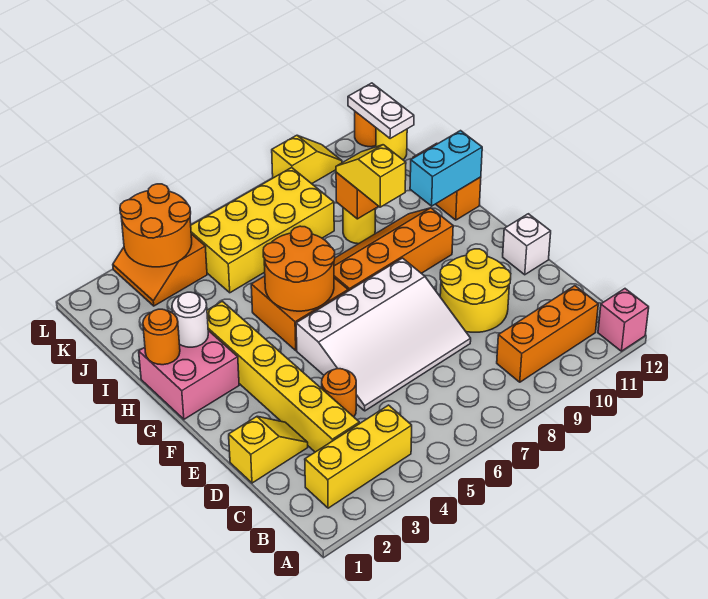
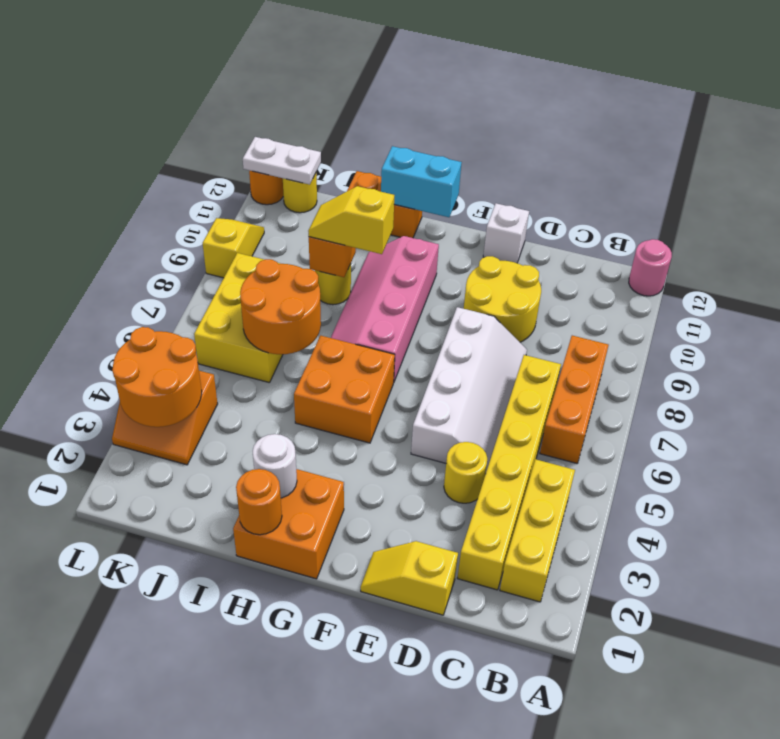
pink 1x1 brick [598,289,649,351] -> pink 1x1 round brick [629,239,672,296]
orange 1x3 brick [497,286,598,382] -> orange 1x3 brick moved to [540,336,609,463]
yellow 1x6 brick [207,301,359,452] -> yellow 1x6 brick turned to [457,355,561,590]
yellow 1x2 slope [229,416,308,483] -> yellow 1x2 slope turned to [361,541,458,615]
orange 1x1 round brick [322,369,356,417] -> yellow 1x1 round brick [444,442,487,503]
white 3x4 slope [296,258,471,411] -> white 2x4 slope [411,307,527,474]
pink 2x2 brick [139,330,239,419] -> orange 2x2 brick [233,469,344,579]
orange 2x2 round brick [263,226,335,311] -> orange 2x2 round brick moved to [240,259,321,354]
orange 2x4 slope [334,208,453,291] -> pink 2x4 slope [331,236,439,381]
cyan 1x2 brick [410,131,482,206] -> cyan 1x2 brick turned to [381,146,462,217]
yellow 2x4 brick [191,168,334,293] -> yellow 2x3 brick [194,253,283,383]

